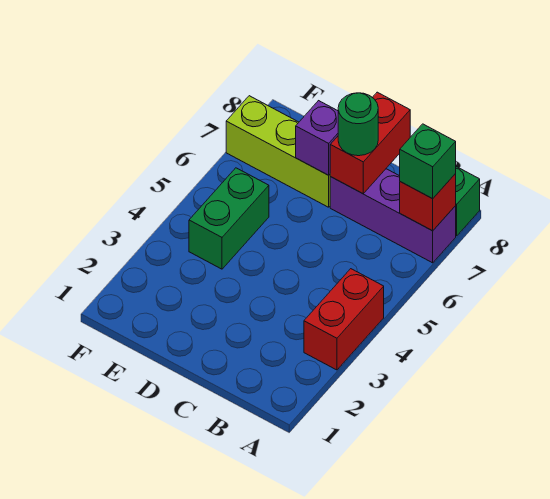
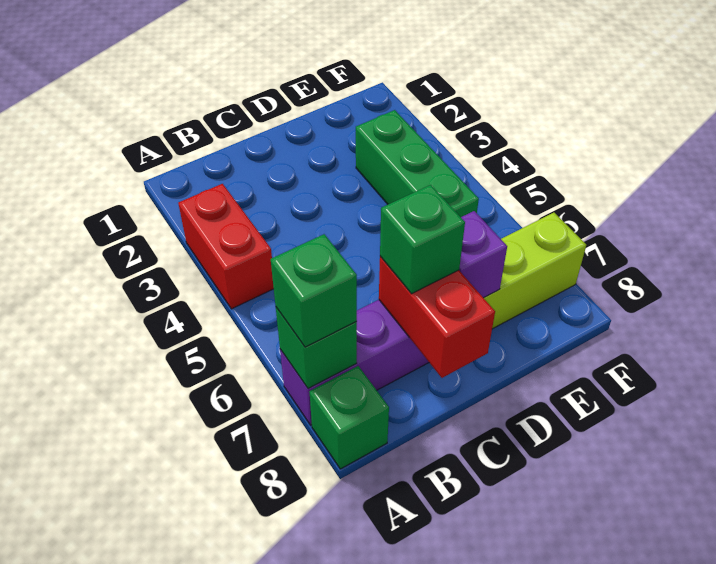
red 1x1 brick [400,174,456,231] -> green 1x1 brick [276,308,357,389]
green 1x1 round brick [338,93,378,156] -> green 1x1 brick [380,185,465,294]
green 1x2 brick [189,168,269,269] -> green 1x3 brick [356,110,479,217]

